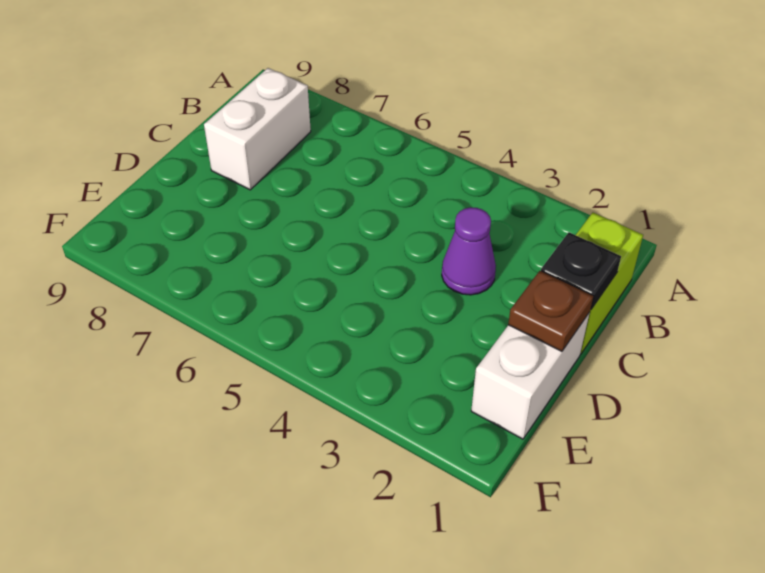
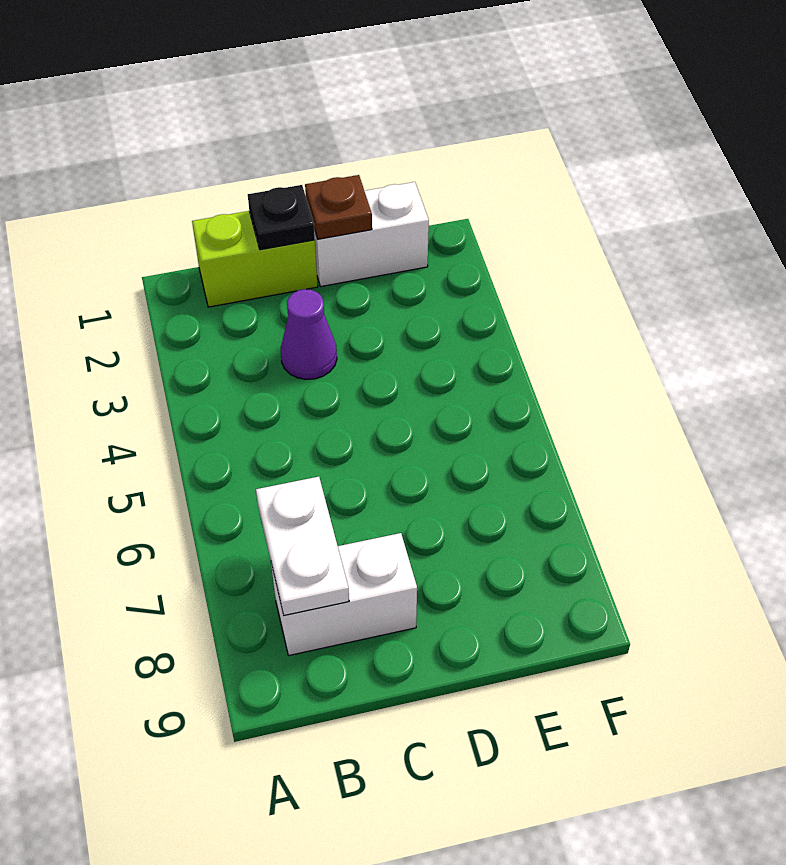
none -> white 1x2 plate [256,477,349,615]

